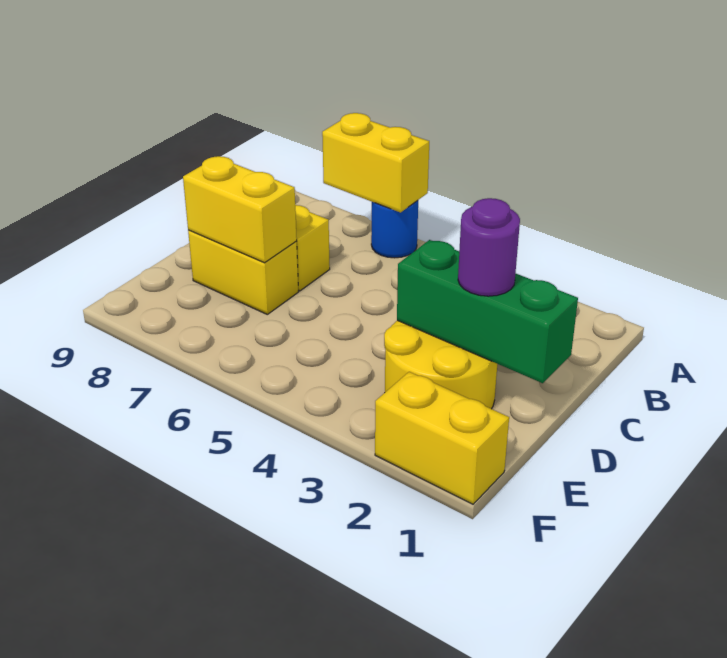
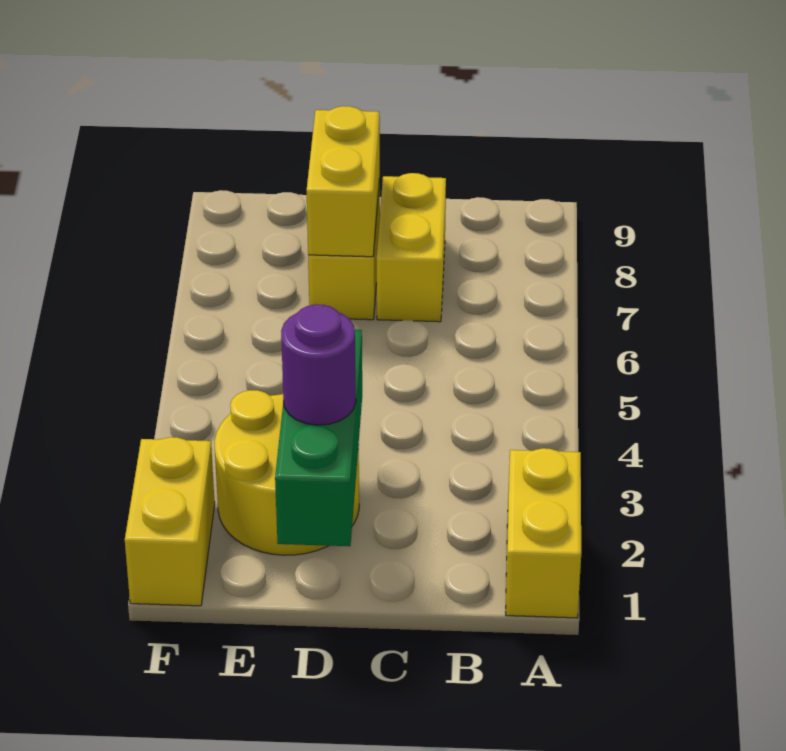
blue 1x1 round brick [371,200,418,258] -> none
yellow 1x2 brick [322,113,429,212] -> yellow 1x2 brick moved to [506,448,581,618]

